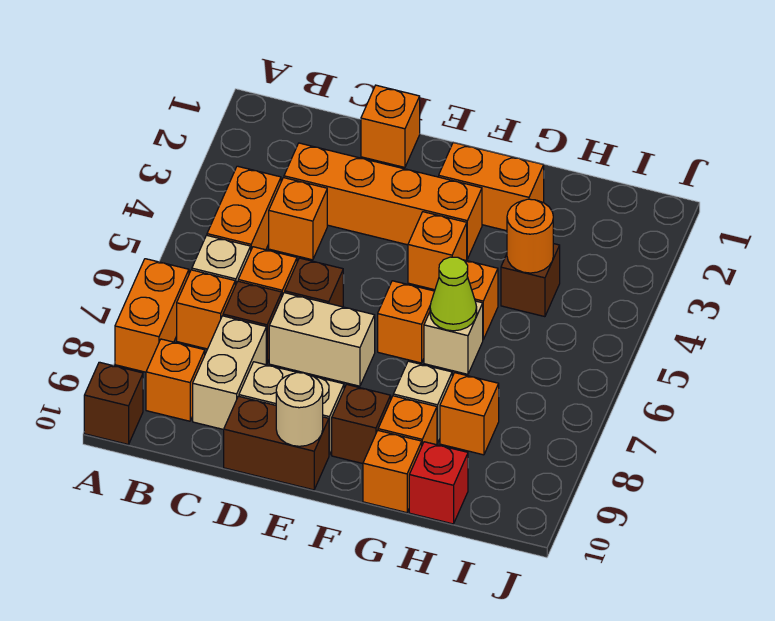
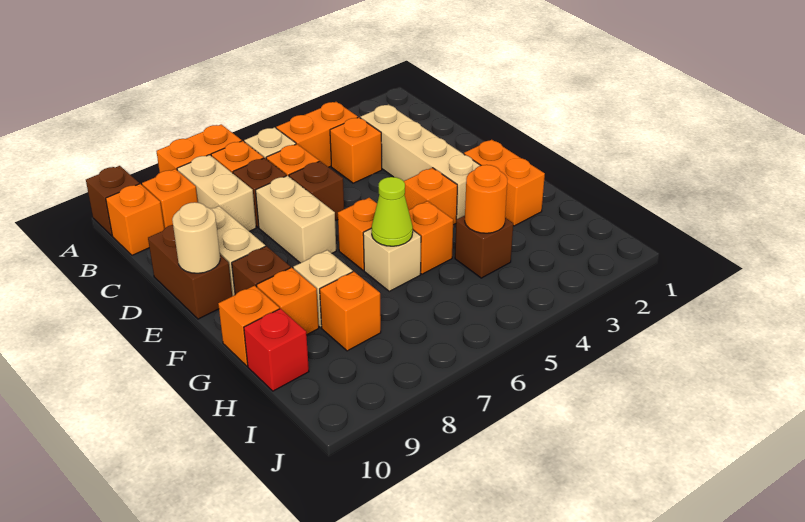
orange 1x4 brick [284,143,482,259] -> tan 1x4 brick [360,105,481,220]
tan 1x2 brick [193,316,266,430] -> tan 1x2 brick turned to [177,155,256,231]
orange 1x1 brick [361,85,420,167] -> orange 1x1 brick moved to [106,184,164,255]

